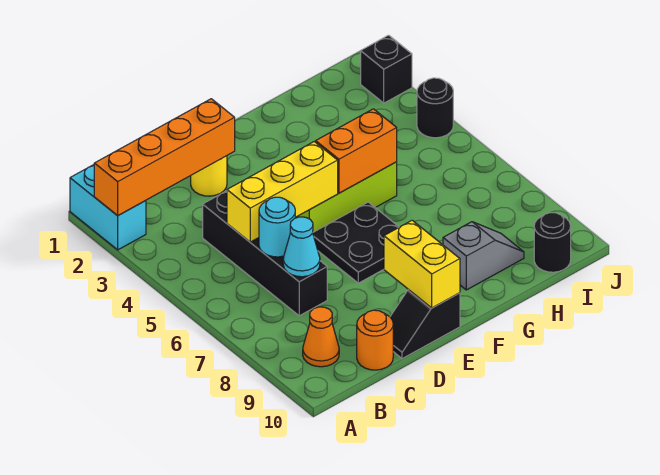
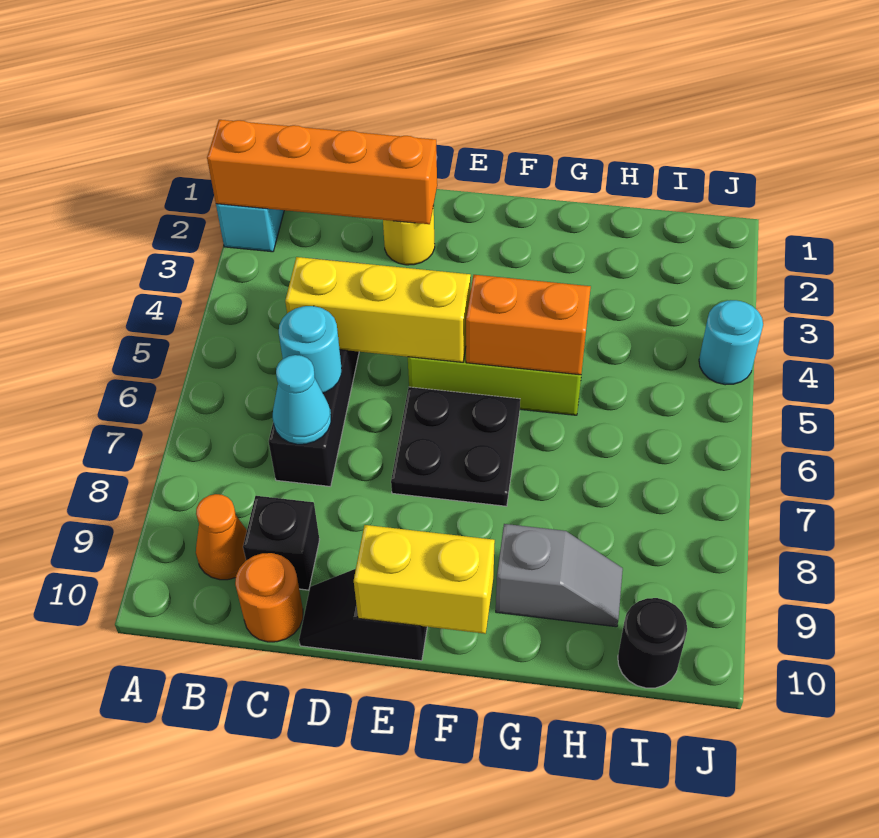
yellow 1x2 brick [384,220,460,308] -> yellow 1x2 brick turned to [354,525,495,634]
black 1x1 brick [361,35,412,103] -> black 1x1 brick moved to [243,496,320,590]
black 1x1 round brick [417,78,453,138] -> cyan 1x1 round brick [699,300,763,385]

